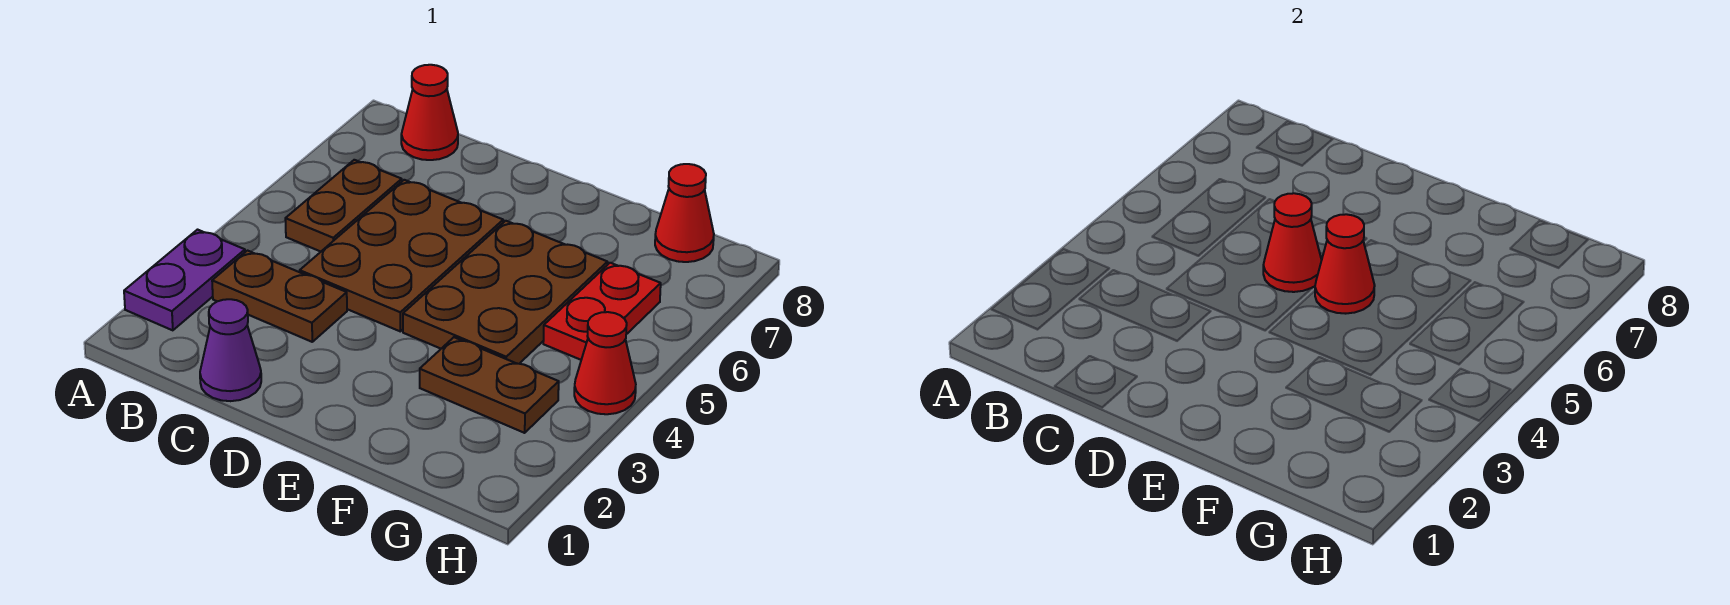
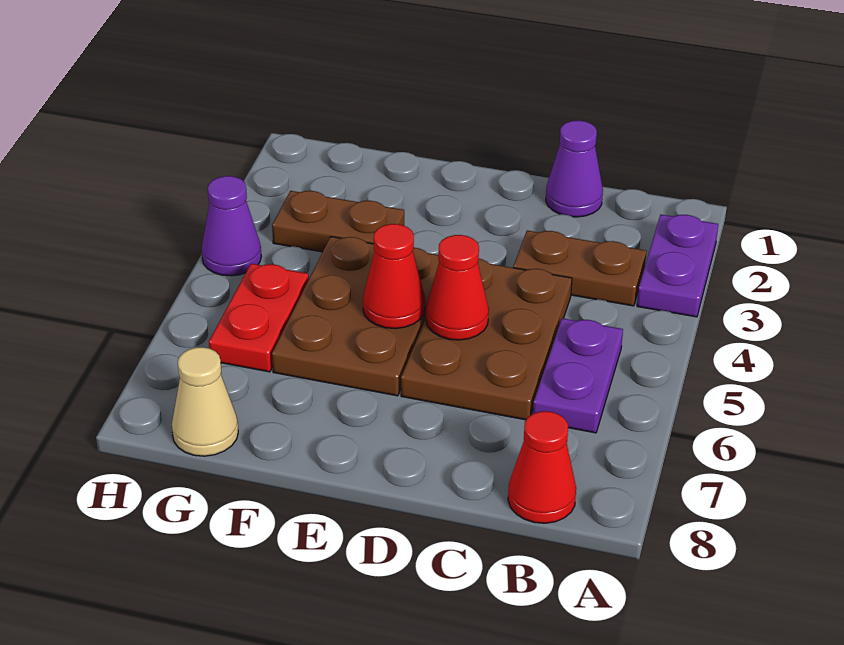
brown 1x2 plate [285,160,402,252] -> purple 1x2 plate [533,318,623,433]
red 1x1 cone [655,164,714,262] -> tan 1x1 cone [172,347,238,456]
red 1x1 cone [574,312,636,414] -> purple 1x1 cone [202,176,261,276]

